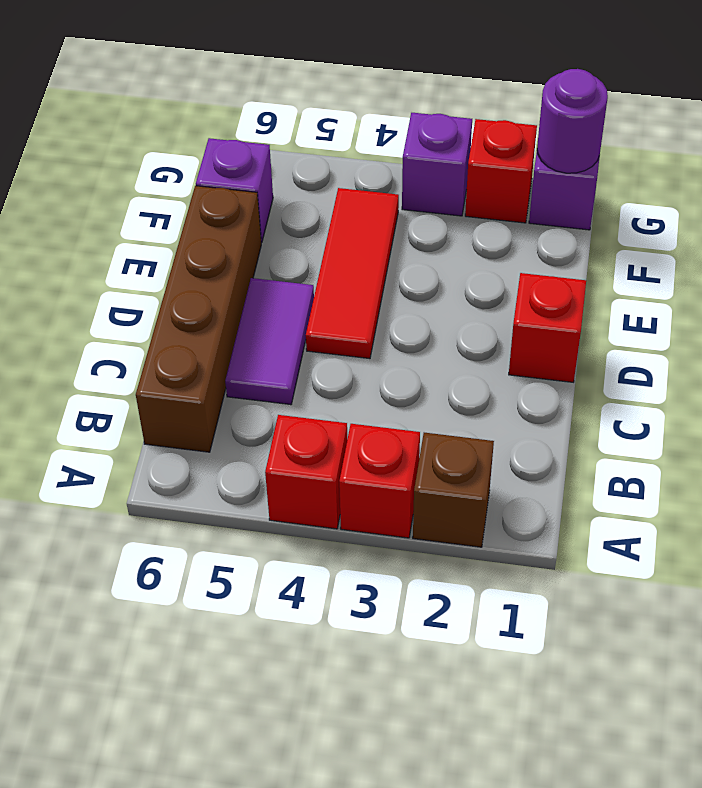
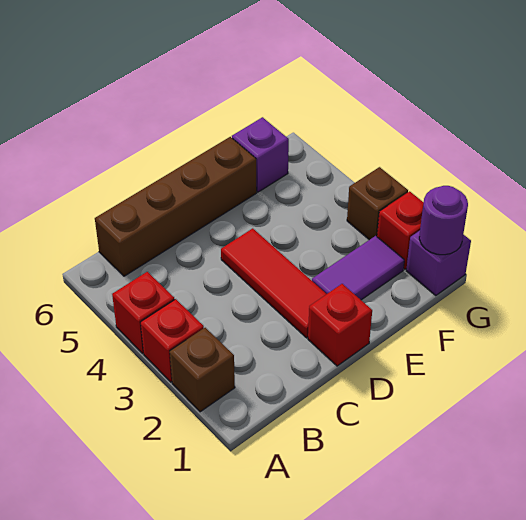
purple 1x2 tile [225,278,314,405] -> purple 1x2 tile moved to [312,236,404,300]
red 1x3 tile [306,188,399,359] -> red 1x3 tile turned to [221,228,326,338]
purple 1x1 brick [402,113,472,216] -> brown 1x1 brick [347,167,408,240]

